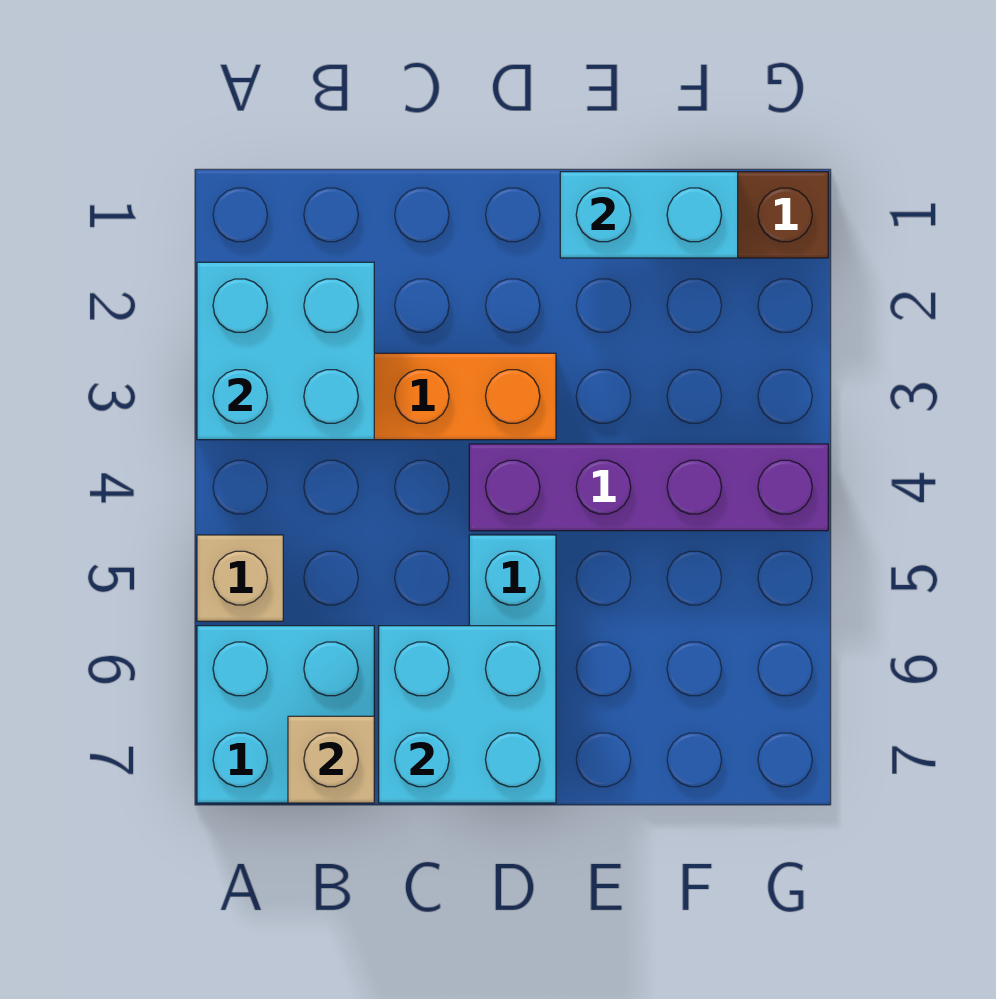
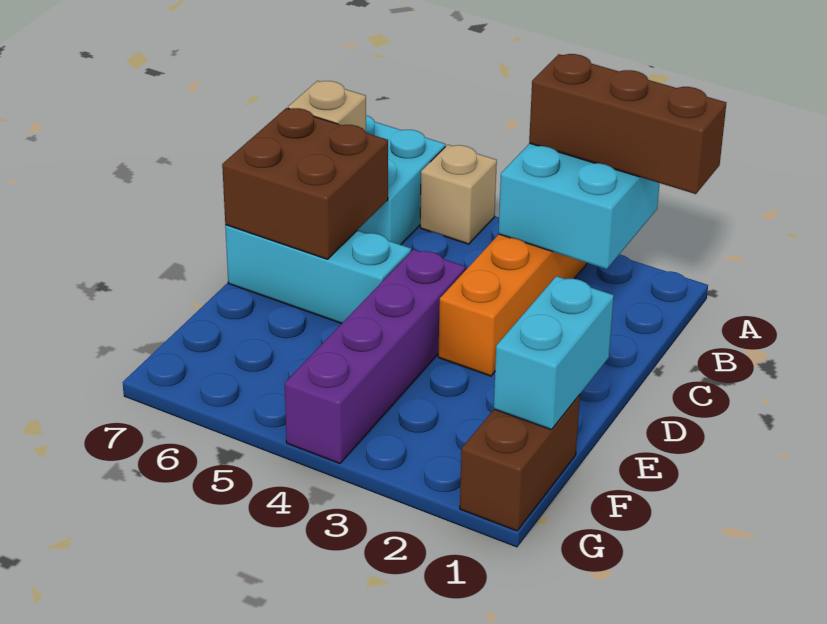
none -> brown 1x3 brick [529,54,726,194]
cyan 2x2 brick [379,626,556,803] -> brown 2x2 brick [222,108,388,259]

